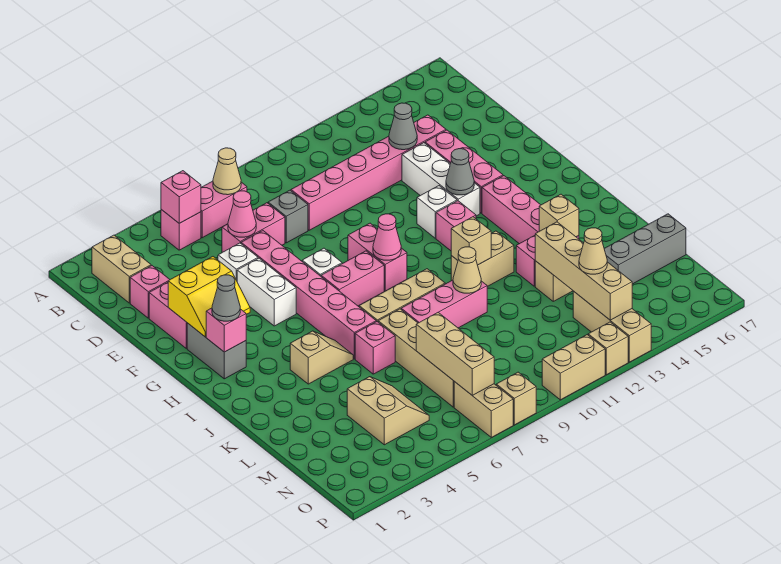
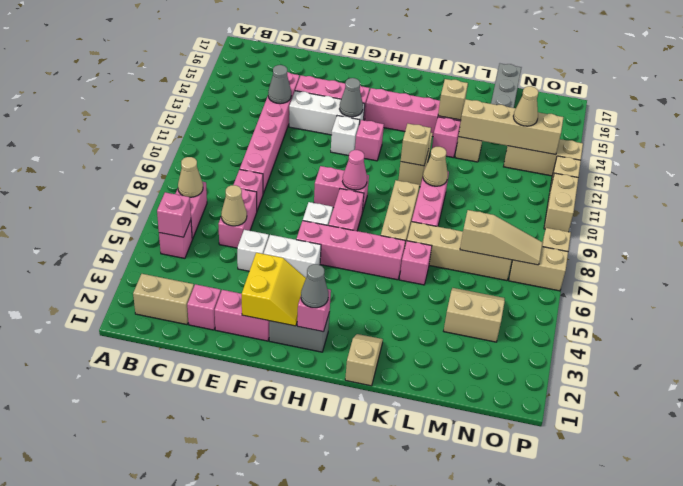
pink 1x1 cone [228,191,256,237] -> tan 1x1 cone [221,185,247,226]
grey 1x1 brick [268,190,308,243] -> pink 1x1 brick [234,169,263,210]
pink 1x6 brick [241,231,376,359] -> pink 1x4 brick [296,221,406,280]
tan 1x2 slope [290,331,353,384] -> tan 1x2 slope moved to [345,334,383,386]
tan 1x3 brick [416,312,494,395] -> tan 1x3 slope [460,210,543,265]

